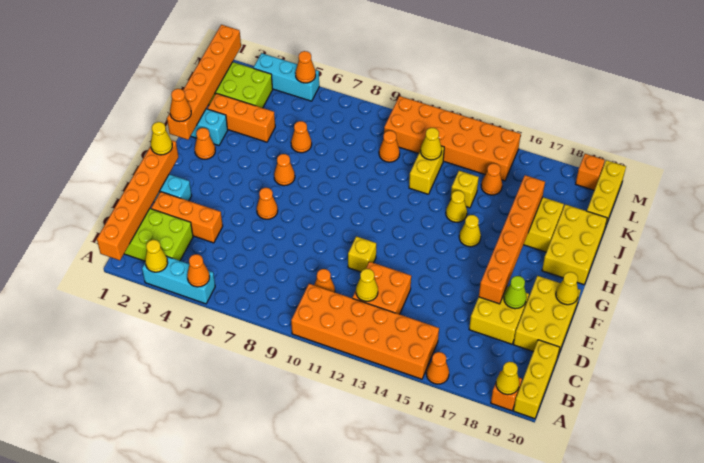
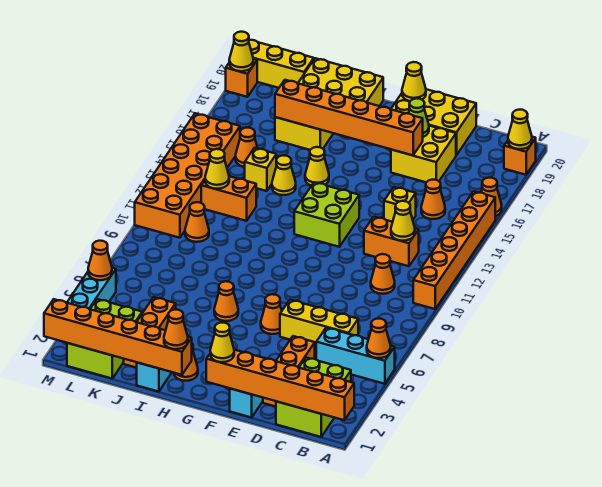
cyan 1x3 brick [142,256,215,304] -> cyan 1x3 brick turned to [316,328,395,384]
yellow 1x1 cone [145,240,168,272] -> yellow 1x1 cone moved to [229,32,253,71]
orange 2x6 brick [291,284,439,379] -> orange 1x6 brick [413,191,495,309]
yellow 1x3 brick [514,340,560,419] -> yellow 1x3 brick moved to [280,300,358,347]
orange 2x2 brick [353,262,411,314] -> orange 1x2 brick [364,217,419,266]
yellow 1x1 brick [348,236,376,272] -> yellow 1x1 brick moved to [384,187,416,222]
none -> lime 2x2 brick [294,182,359,247]
orange 1x1 cone [291,121,312,153] -> orange 1x1 cone moved to [421,180,445,219]
yellow 1x2 brick [409,146,444,194] -> orange 1x2 brick [201,176,256,221]

